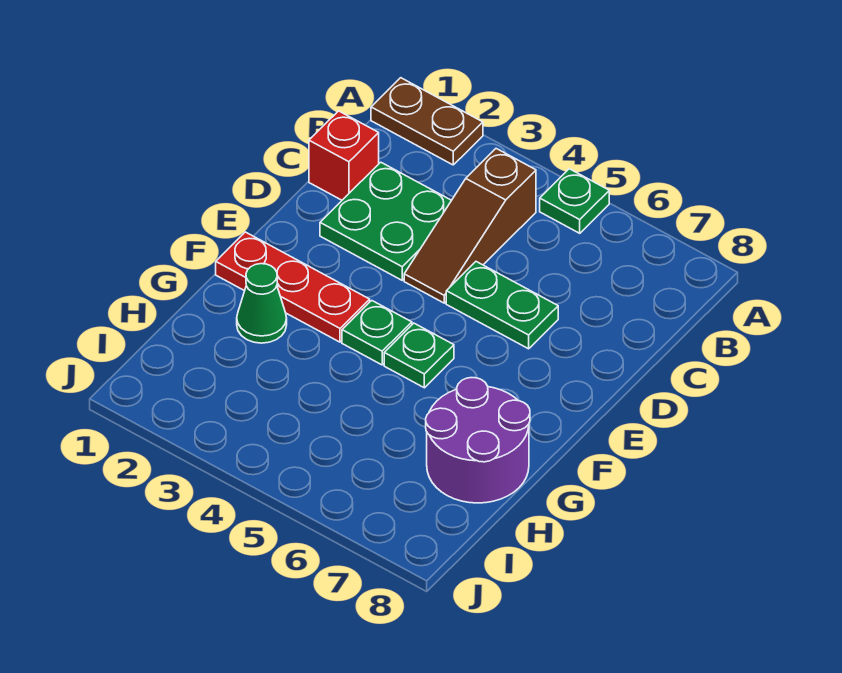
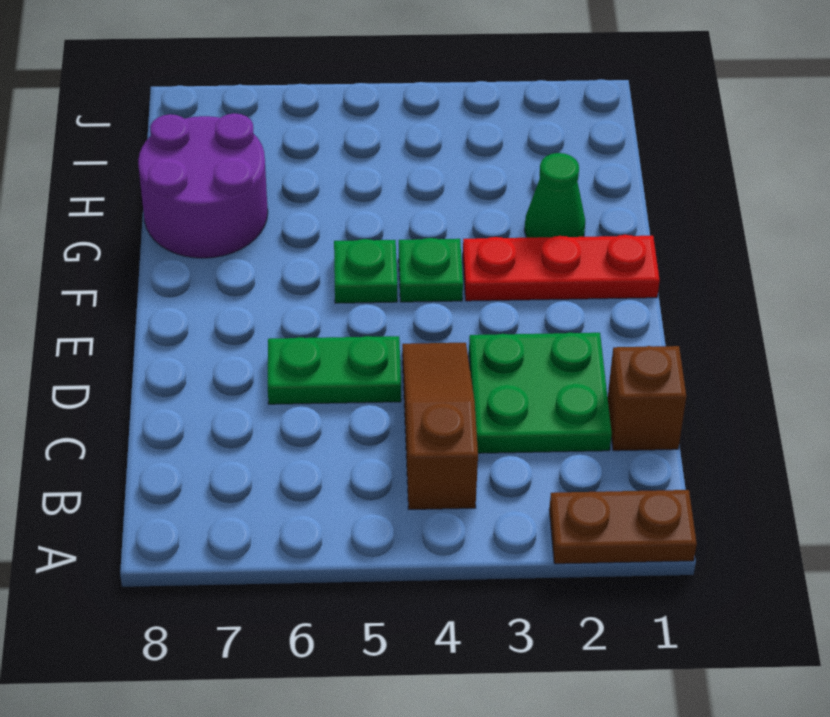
green 1x1 plate [540,169,609,233] -> none
red 1x1 brick [309,111,379,200] -> brown 1x1 brick [608,346,686,451]

